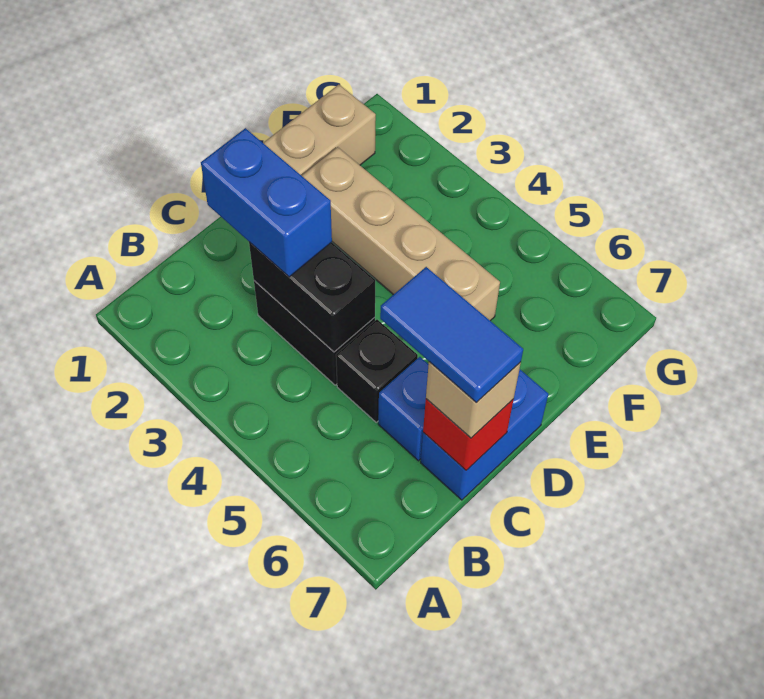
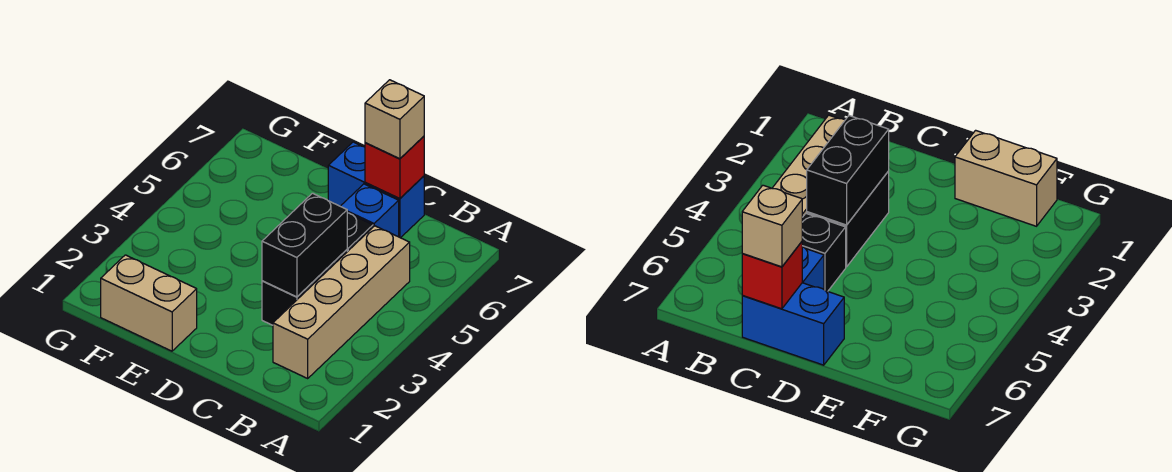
blue 1x2 brick [201,128,332,277] -> none
blue 1x2 tile [380,267,523,403] -> none
tan 1x4 brick [302,147,500,321] -> tan 1x4 brick moved to [273,226,410,378]

